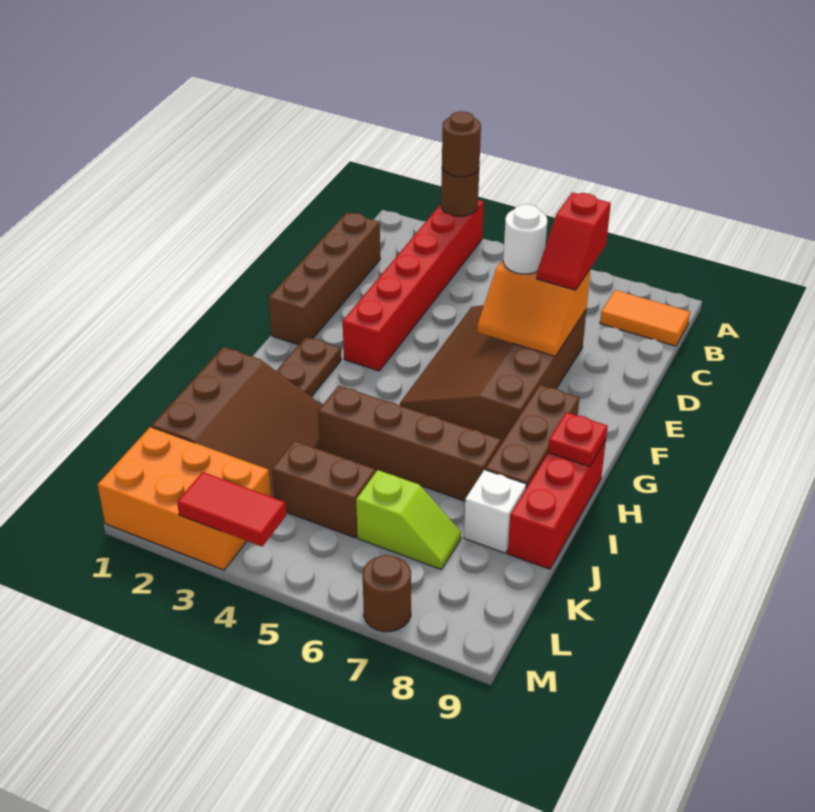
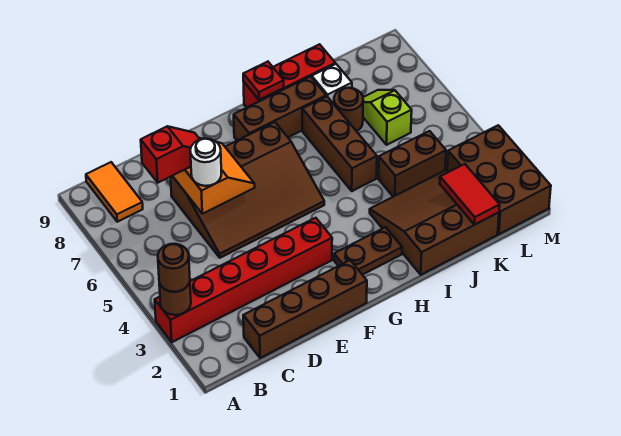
brown 1x4 brick [318,386,501,501] -> brown 1x3 brick [302,96,377,191]
brown 1x2 brick [272,441,376,538] -> brown 1x2 brick turned to [378,131,446,197]
orange 2x3 brick [98,427,271,570] -> brown 2x3 brick [447,125,551,234]
red 1x2 tile [177,472,286,547] -> red 1x2 tile moved to [440,164,500,225]
brown 1x1 round brick [363,555,411,632] -> brown 1x1 round brick moved to [334,88,363,131]

